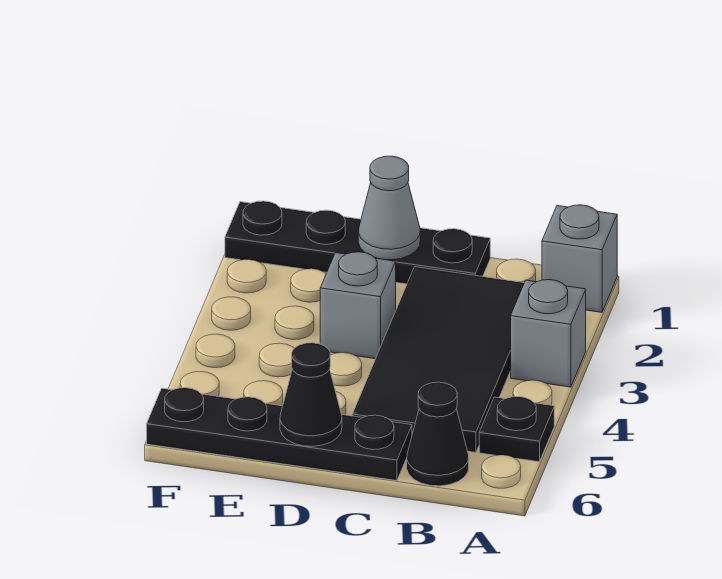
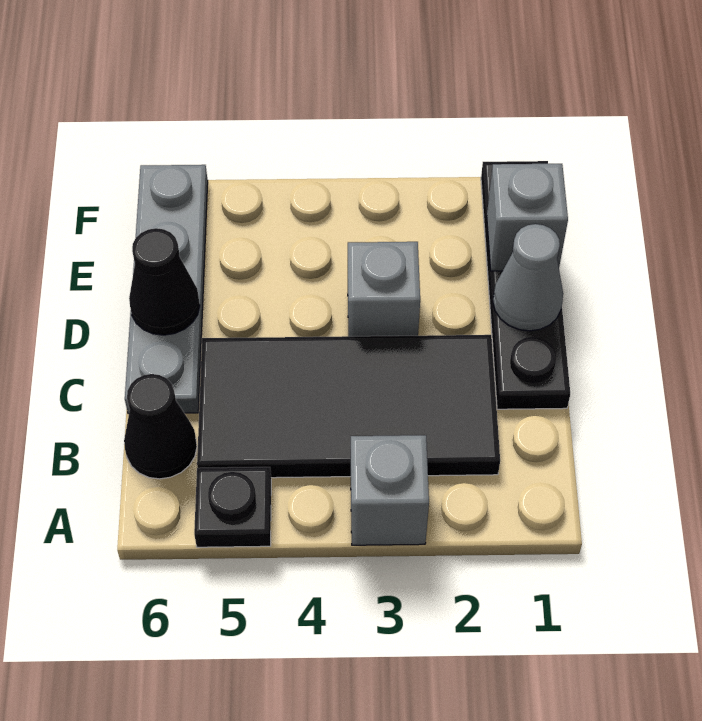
grey 1x1 brick [542,205,617,312] -> grey 1x1 brick moved to [487,164,568,271]
black 1x4 plate [147,388,412,481] -> grey 1x4 plate [125,165,208,414]

